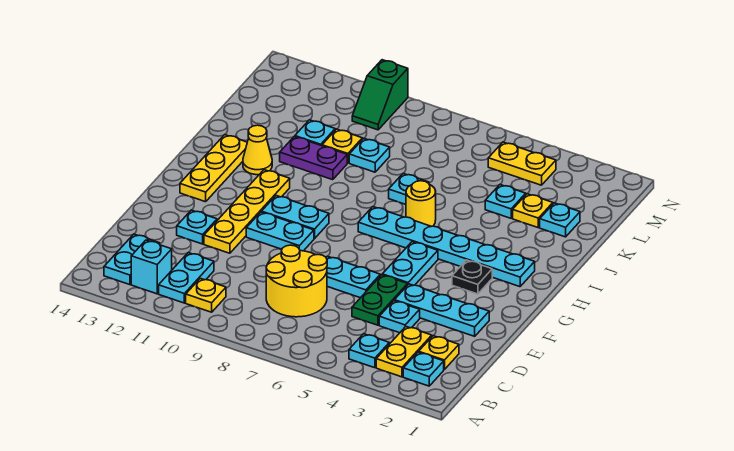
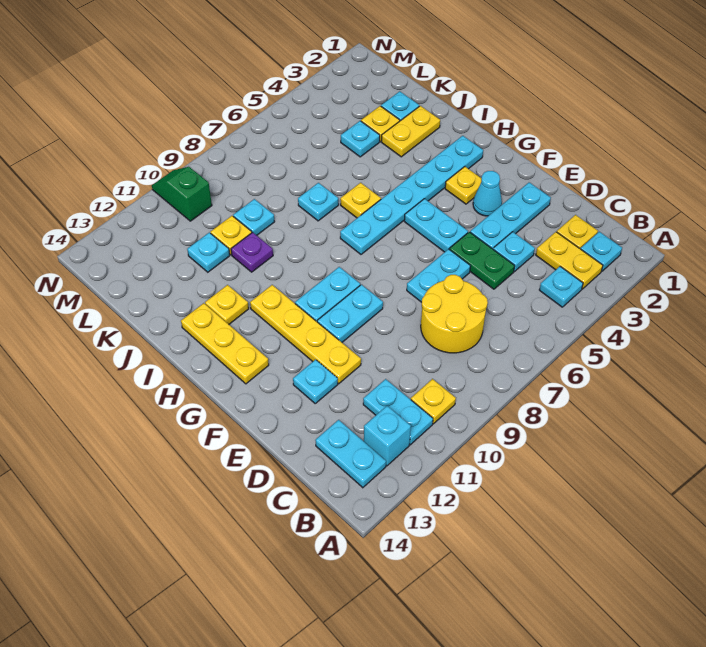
none -> cyan 1x1 cone [473,171,502,216]
black 1x1 plate [452,260,492,294] -> yellow 1x1 plate [445,167,482,204]
yellow 1x1 round brick [406,181,436,226] -> yellow 1x1 plate [340,183,381,218]
yellow 1x1 cone [243,125,272,175] -> yellow 1x1 plate [205,285,249,324]
purple 1x2 plate [280,136,347,180] -> purple 1x1 plate [231,232,273,272]
yellow 1x2 plate [488,142,556,185] -> yellow 1x2 plate moved to [381,106,440,157]
green 1x2 slope [352,60,408,130] -> green 1x2 slope turned to [152,167,212,221]

